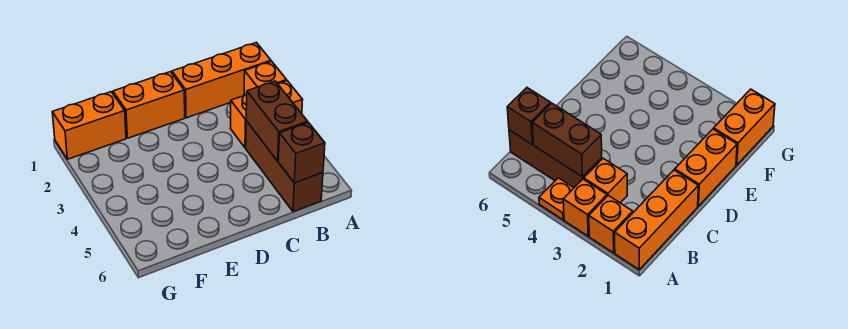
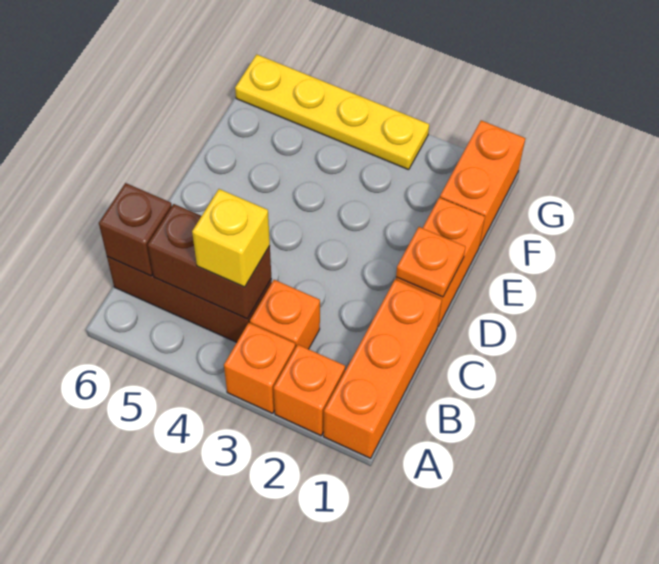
orange 1x1 plate [539,178,574,220] -> orange 1x1 plate moved to [396,227,466,297]
none -> yellow 1x1 brick [192,189,270,287]
none -> yellow 1x4 plate [235,54,429,170]

